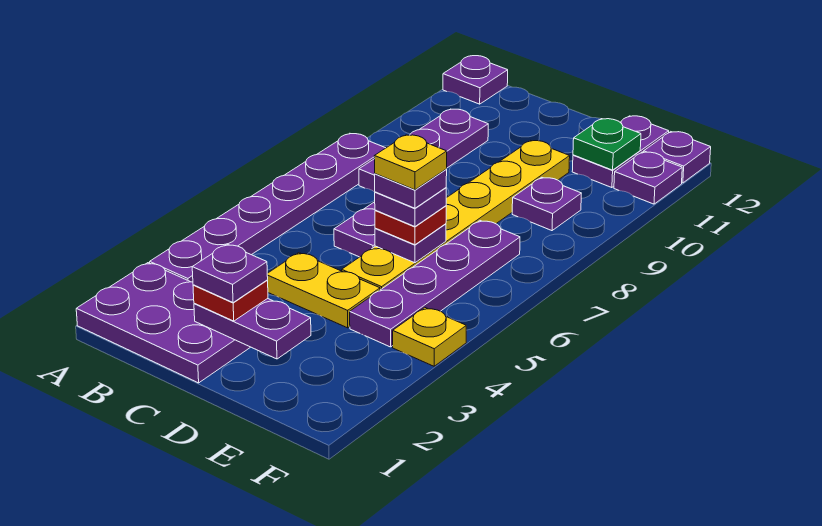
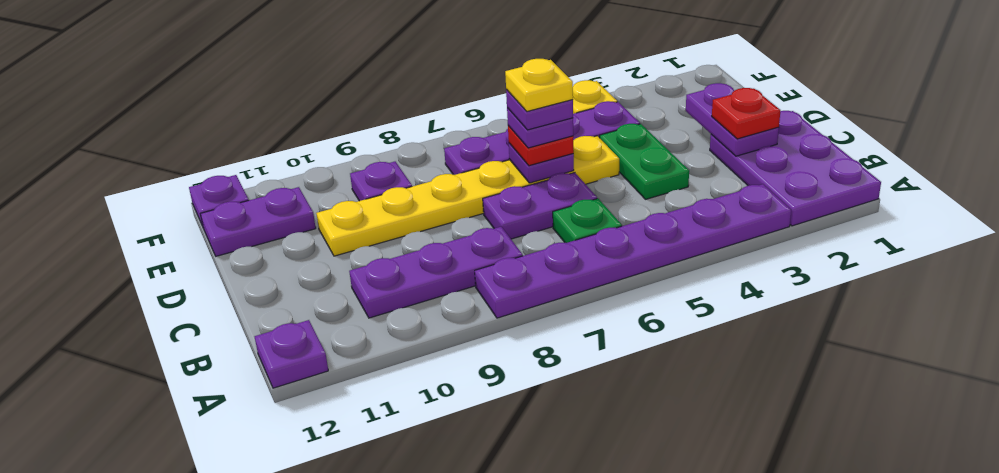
purple 1x1 plate [192,244,268,303] -> none
yellow 1x2 plate [267,253,380,328] -> green 1x2 plate [600,124,689,199]
green 1x1 plate [573,119,641,170] -> green 1x1 plate moved to [553,199,622,243]
purple 1x1 plate [614,152,682,204] -> none

